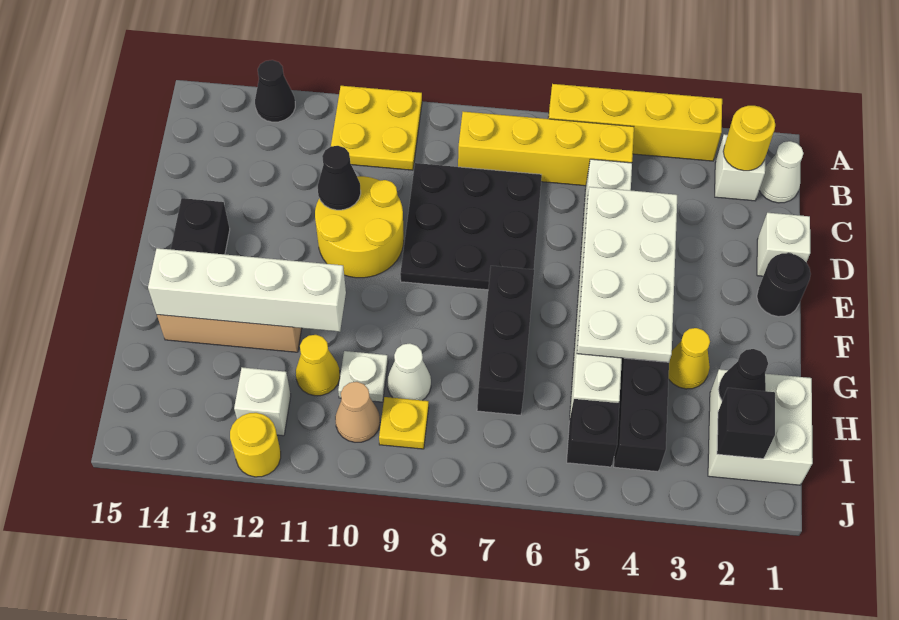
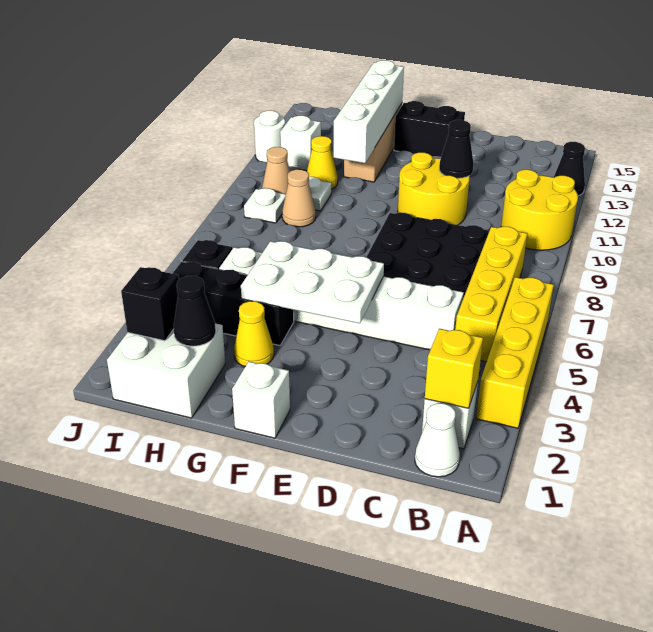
yellow 2x2 plate [331,86,422,170] -> yellow 2x2 round brick [501,170,578,250]
yellow 1x1 round brick [723,106,775,171] -> yellow 1x1 brick [425,329,483,408]
white 1x1 brick [757,213,810,276] -> white 1x1 brick moved to [232,361,290,438]
white 2x4 plate [577,187,677,362] -> white 2x3 plate [241,241,384,323]
black 1x1 round brick [757,253,811,317] -> none
black 1x3 brick [477,266,534,415] -> none
white 1x1 cone [387,343,431,400] -> tan 1x1 cone [282,169,316,227]
yellow 1x1 plate [379,397,429,449] -> white 1x1 plate [244,188,286,223]
yellow 1x1 round brick [230,413,281,477] -> white 1x1 round brick [254,111,285,163]

